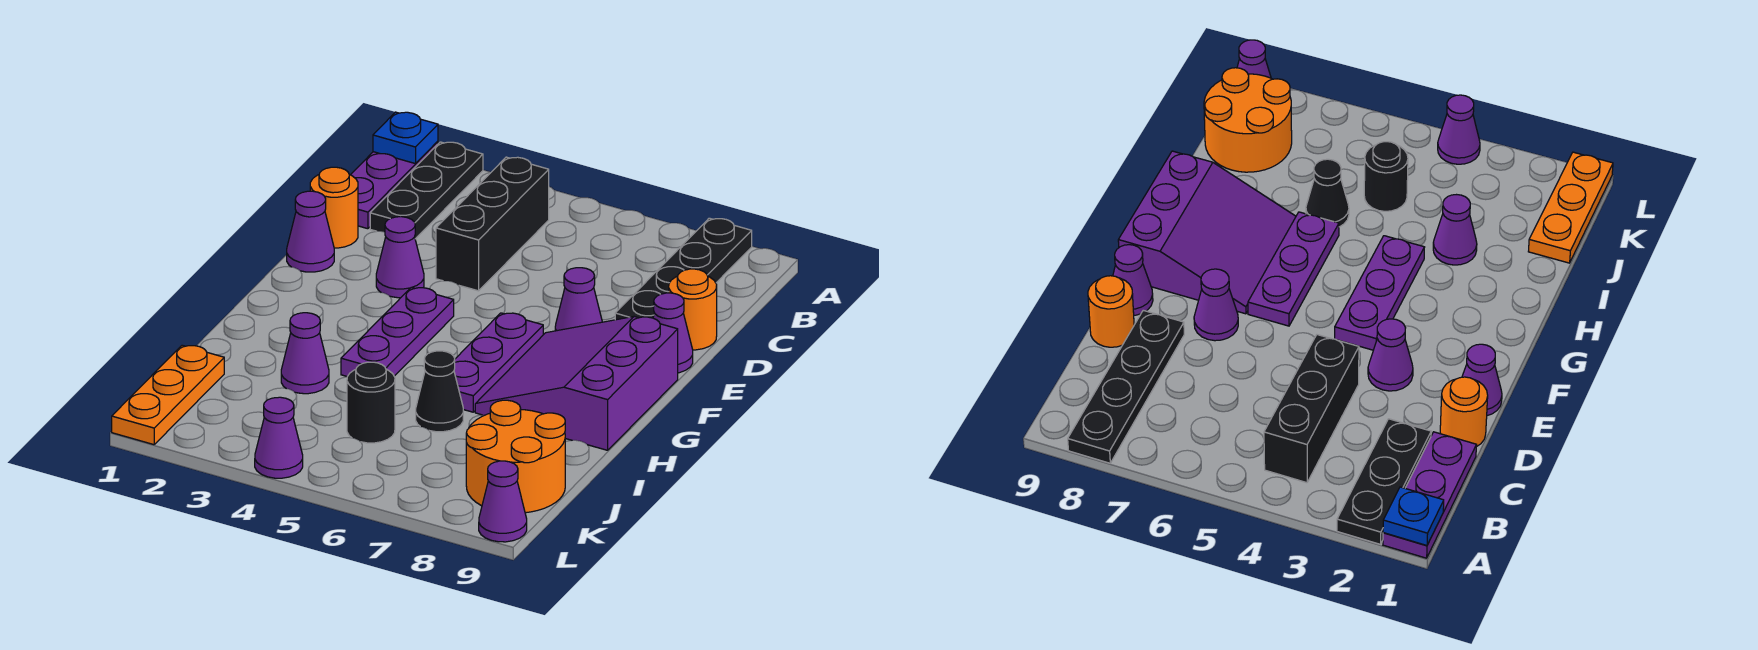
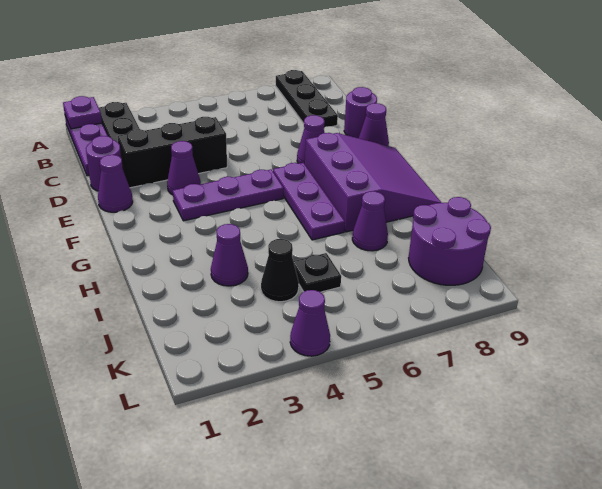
blue 1x1 plate [373,112,438,164] -> purple 1x1 plate [63,96,102,129]
black 1x4 plate [615,218,752,320] -> black 1x3 plate [276,70,338,127]
black 1x3 brick [436,157,549,291] -> black 1x3 brick turned to [117,117,227,188]
orange 1x1 round brick [310,167,358,248] -> purple 1x1 round brick [86,136,121,191]
orange 1x1 round brick [669,269,717,350] -> purple 1x1 round brick [344,87,377,138]
purple 1x3 plate [341,287,454,377] -> purple 1x3 plate turned to [173,170,284,221]
purple 3x3 slope [475,317,678,450] -> purple 3x3 slope turned to [305,133,442,232]
black 1x1 cone [416,351,463,432] -> black 1x1 cone moved to [261,239,299,302]
orange 1x3 plate [112,345,224,445] -> none
black 1x1 round brick [347,362,395,443] -> black 1x1 plate [293,253,341,292]
orange 2x2 round brick [466,400,565,513] -> purple 2x2 round brick [409,197,491,285]
purple 1x1 cone [479,461,527,542] -> purple 1x1 cone moved to [352,191,388,251]

